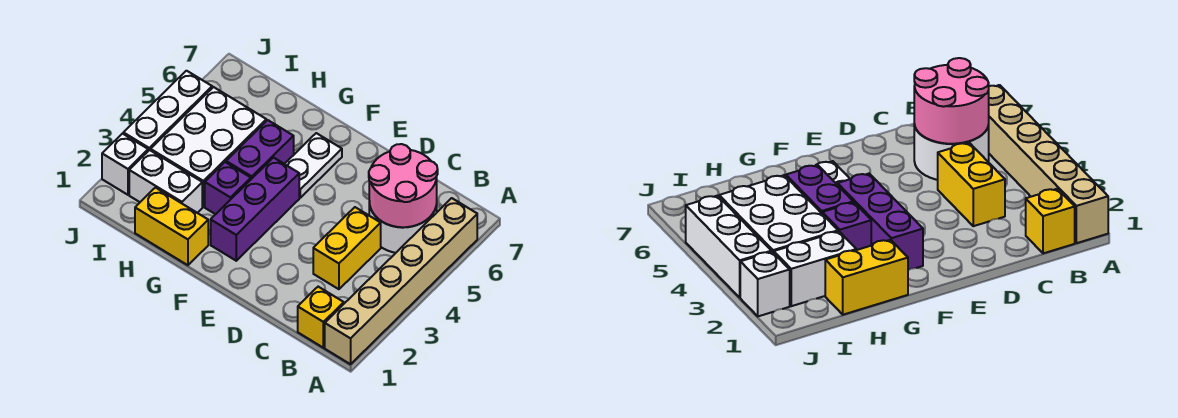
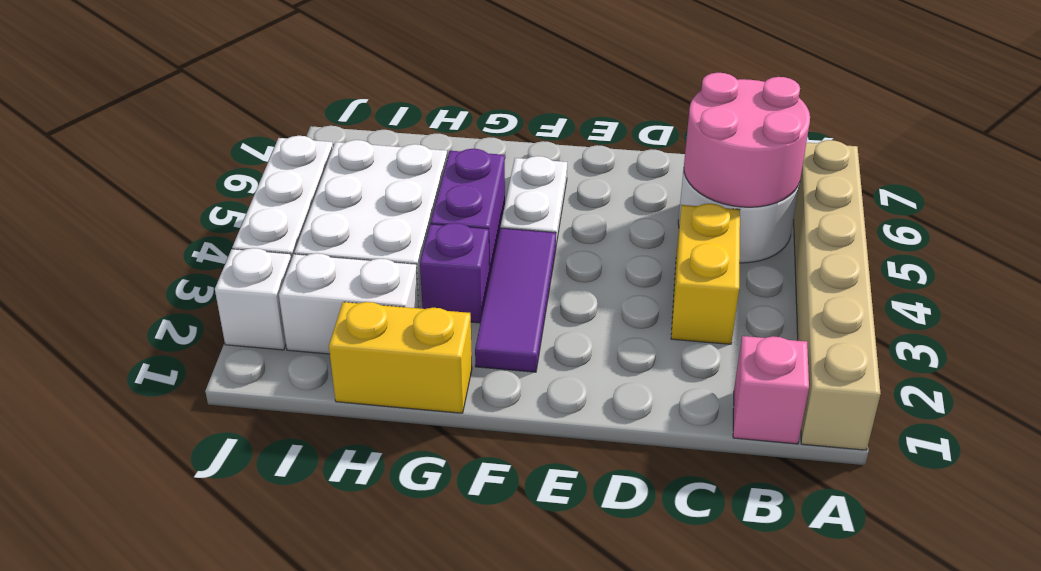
yellow 1x1 brick [298,287,344,348] -> pink 1x1 brick [733,336,809,444]
purple 1x3 brick [211,158,299,261] -> purple 1x3 tile [475,228,556,372]

